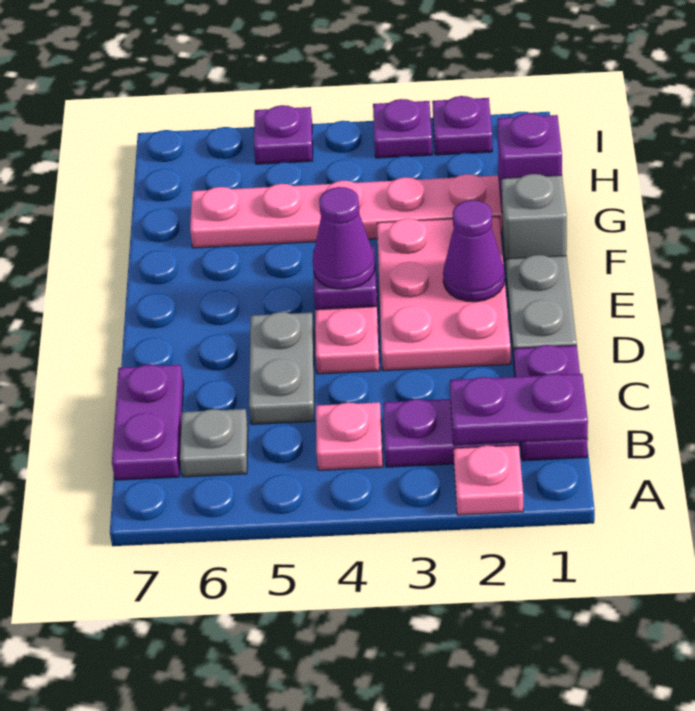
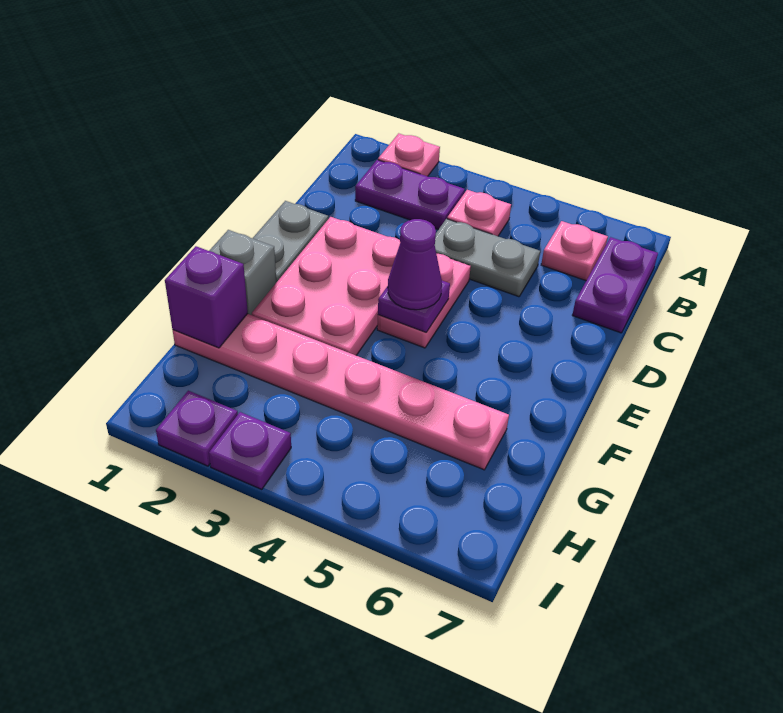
purple 1x2 plate [514,345,588,461] -> none
purple 1x2 plate [450,374,588,445] -> none
grey 1x1 plate [180,409,248,477] -> pink 1x1 plate [541,221,608,280]
grey 1x2 plate [249,312,314,424] -> grey 1x2 plate turned to [435,219,540,297]
purple 1x1 cone [443,200,505,302] -> none
purple 1x1 plate [254,105,313,164] -> none

